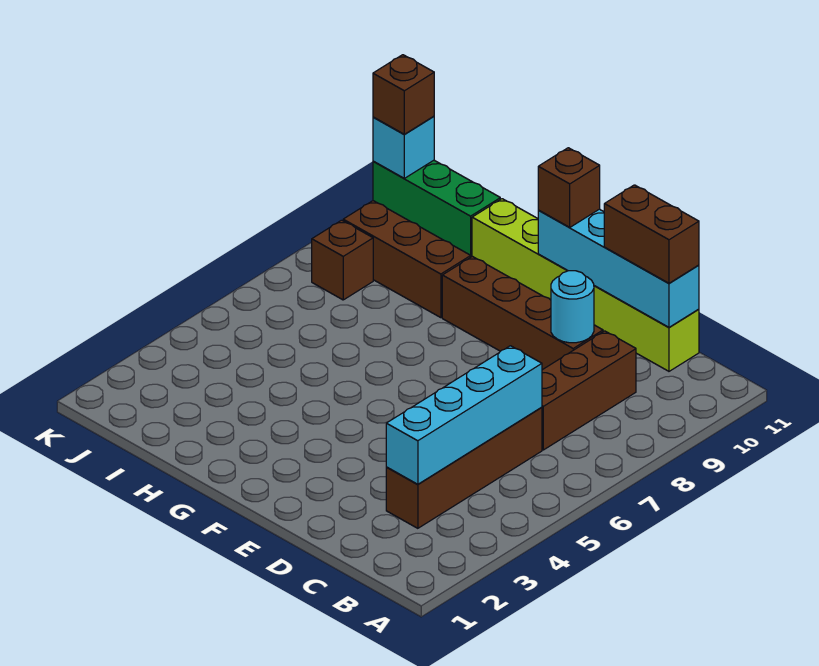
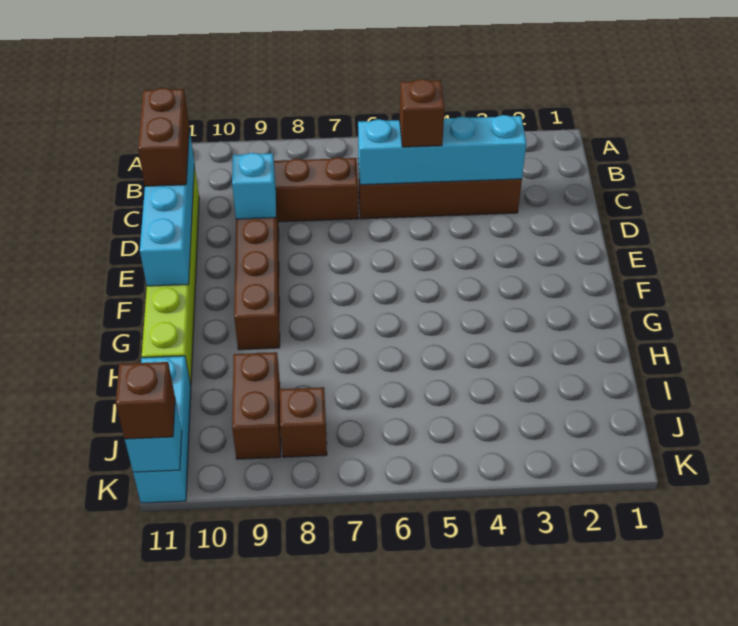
cyan 1x1 round brick [551,271,594,343] -> cyan 1x1 brick [232,153,276,219]
brown 1x1 brick [538,148,600,227] -> brown 1x1 brick moved to [400,79,445,147]
brown 1x3 brick [343,201,471,318] -> brown 1x2 brick [232,352,281,459]
green 1x3 brick [373,160,500,257] -> cyan 1x3 brick [133,356,191,503]

